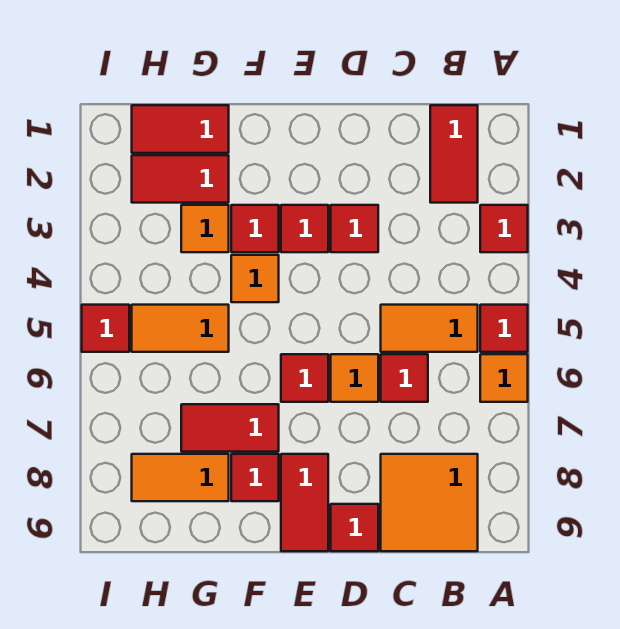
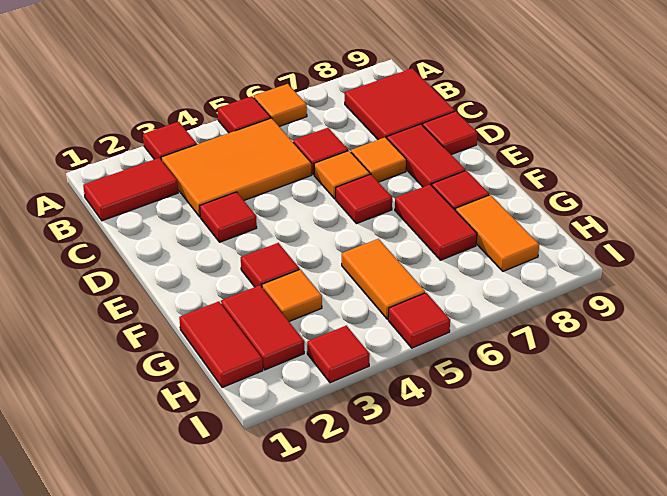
orange 1x2 tile [381,305,478,352] -> orange 2x3 tile [161,118,312,217]
orange 2x2 tile [381,454,478,551] -> red 2x2 tile [345,68,455,140]
red 1x1 tile [281,205,328,252] -> red 1x1 tile moved to [307,326,370,383]
red 1x2 tile [281,454,328,551] -> red 1x2 tile turned to [387,124,465,187]
orange 1x1 tile [231,255,279,302] -> orange 1x1 tile moved to [351,137,406,182]

